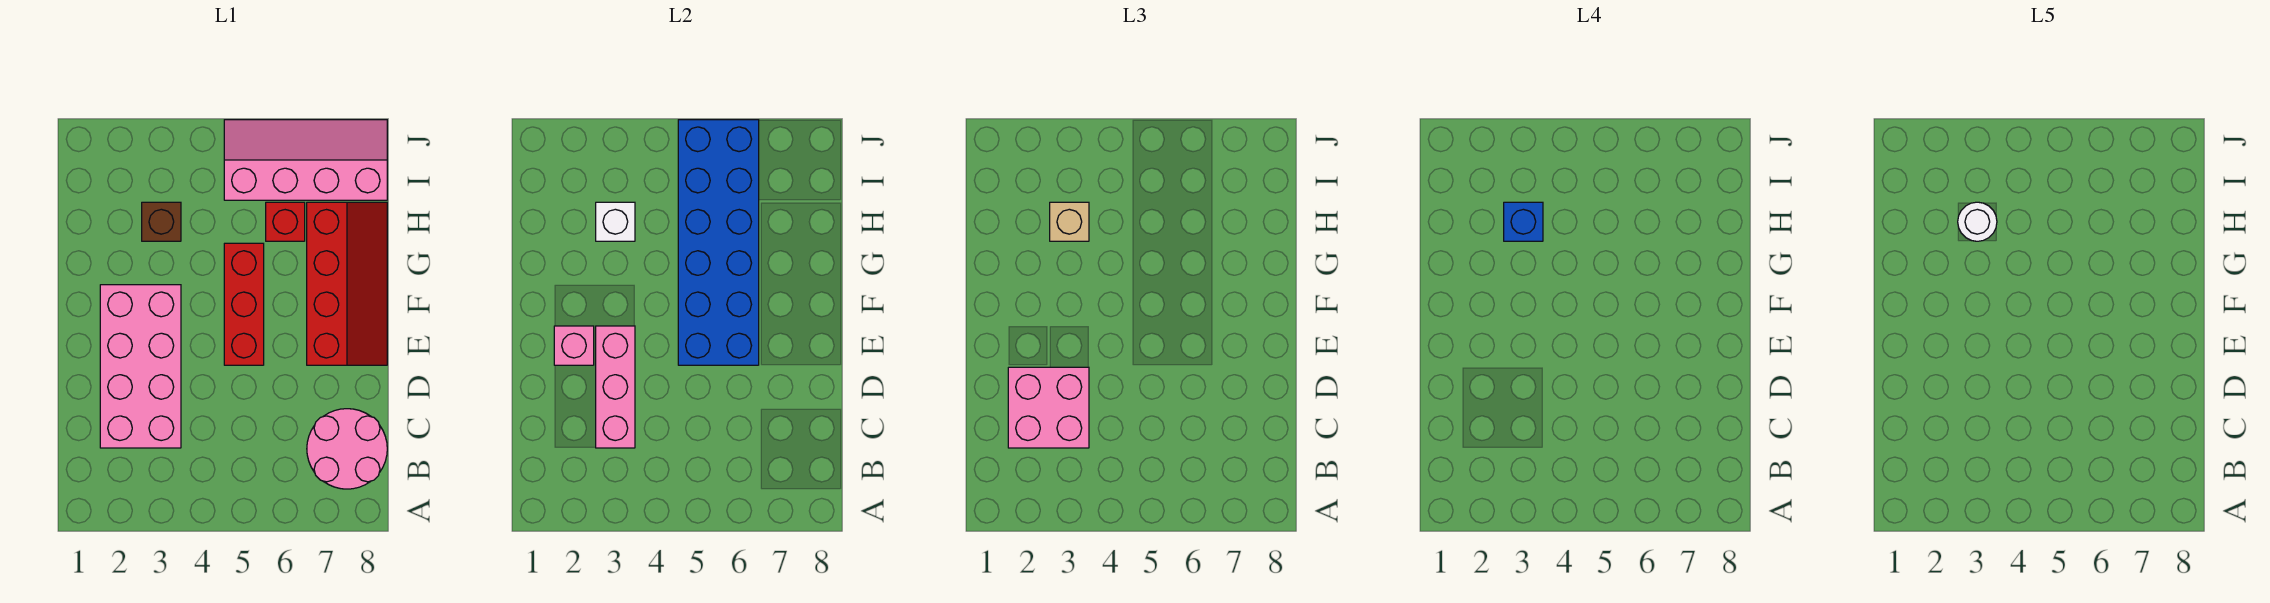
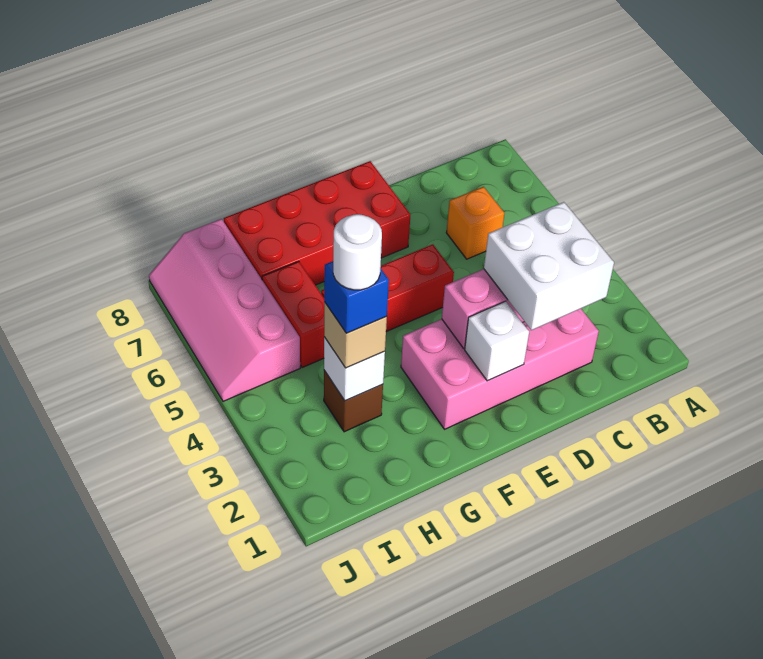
pink 2x2 round brick [307,409,387,489] -> none
pink 2x2 brick [1008,367,1089,448] -> white 2x2 brick [484,202,614,330]
none -> orange 1x1 brick [446,187,504,259]
pink 1x1 brick [554,326,594,365] -> white 1x1 brick [465,301,529,381]
blue 2x6 brick [678,120,759,365] -> none
red 2x4 slope [307,202,387,365] -> red 2x4 brick [224,161,410,285]
red 1x1 brick [266,202,305,241] -> red 1x2 brick [262,261,325,368]

